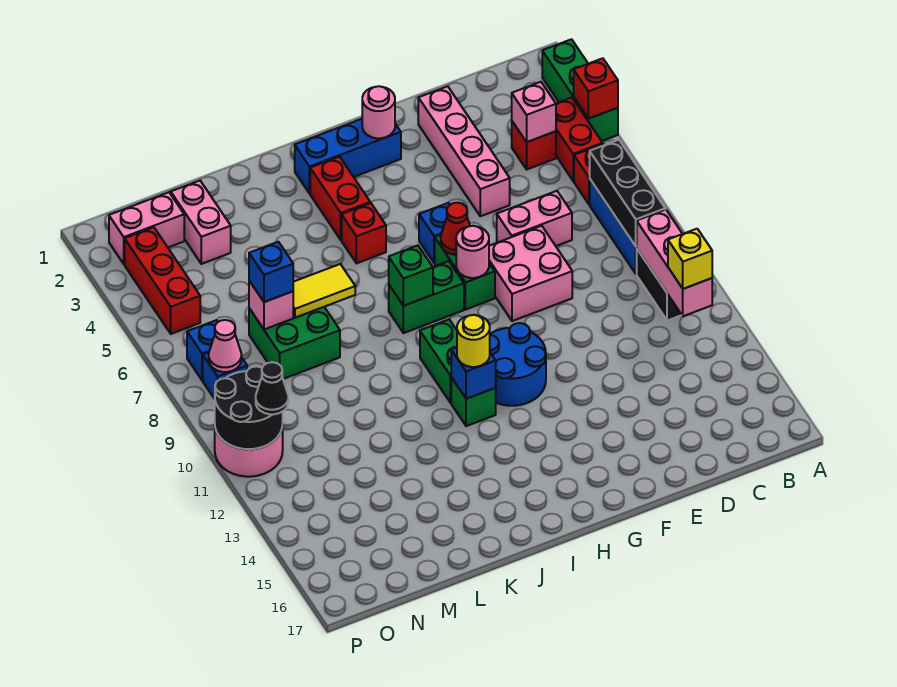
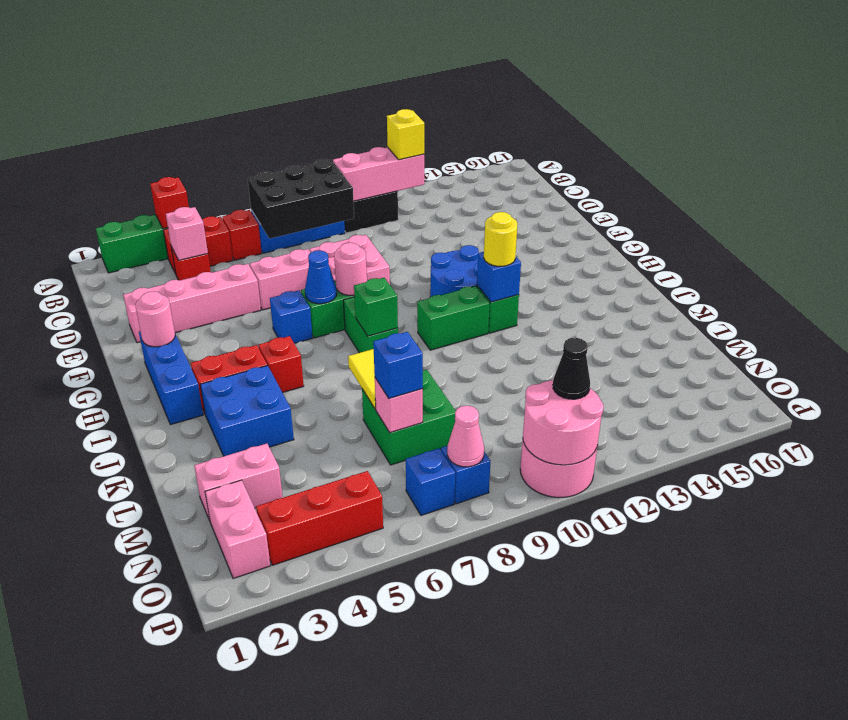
black 1x3 brick [590,140,665,246] -> black 2x3 brick [248,159,354,239]
pink 1x2 brick [497,191,572,246] -> pink 1x2 brick turned to [250,249,311,310]
red 1x1 cone [441,203,470,255] -> blue 1x1 cone [305,250,337,304]
none -> blue 2x2 brick [200,365,294,456]
black 2x2 round brick [215,366,283,449] -> pink 2x2 round brick [523,380,604,465]

